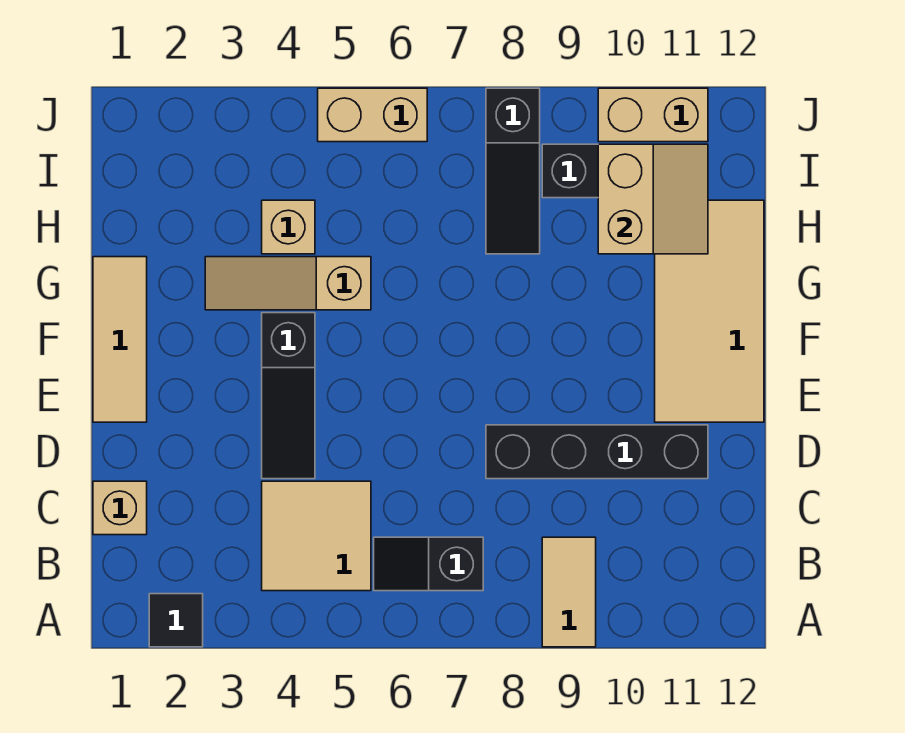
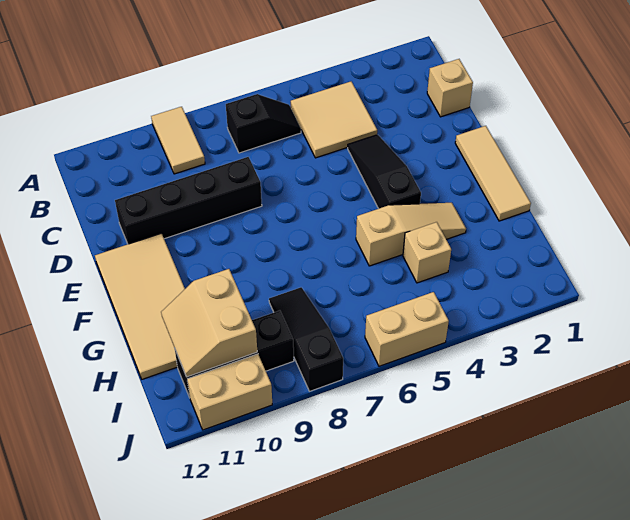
black 1x1 tile [149,594,203,647] -> none

